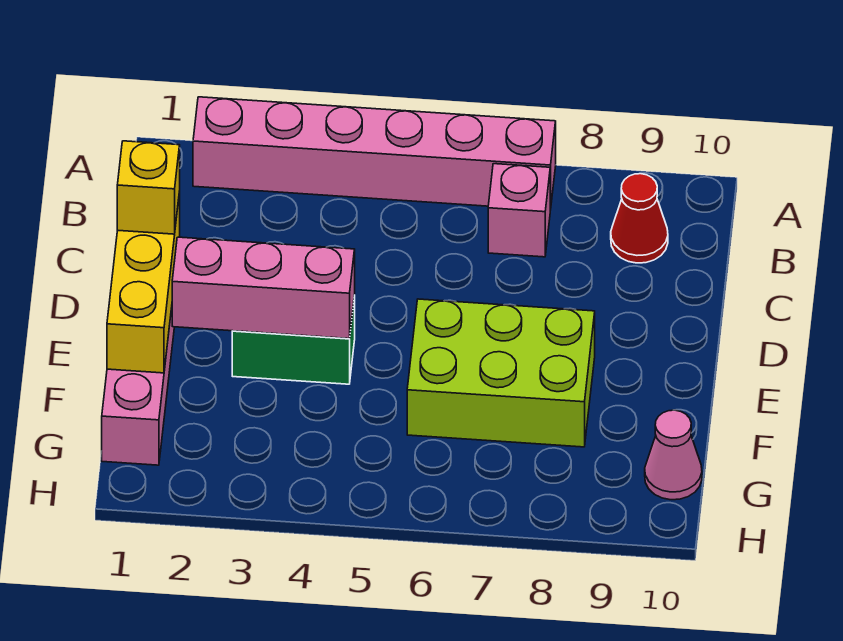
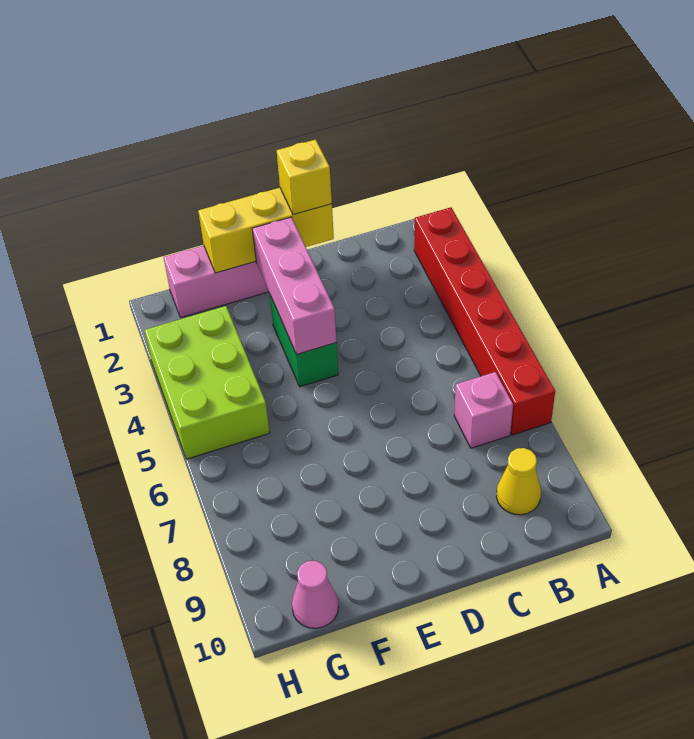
pink 1x6 brick [193,97,556,210] -> red 1x6 brick [414,207,555,435]
red 1x1 cone [611,174,668,263] -> yellow 1x1 cone [496,448,541,515]
lime 2x3 brick [407,299,595,447] -> lime 2x3 brick moved to [145,306,270,459]

